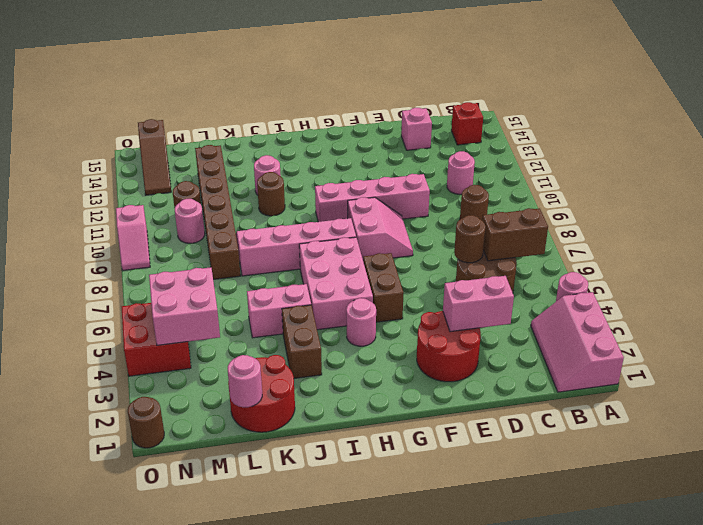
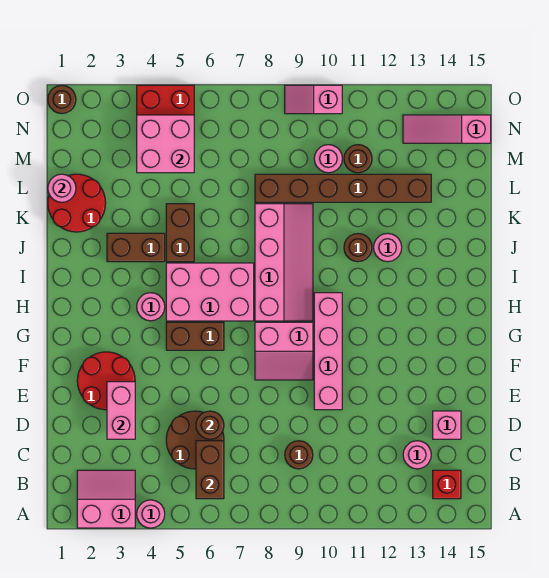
pink 2x3 slope [531,292,624,392] -> pink 2x2 slope [77,470,135,528]
pink 1x1 round brick [447,151,475,194] -> pink 1x1 round brick moved to [403,441,431,469]
pink 1x2 brick [247,284,311,338] -> brown 1x2 brick [166,204,194,262]
brown 1x3 slope [138,119,171,195] -> pink 1x3 slope [403,115,491,143]

